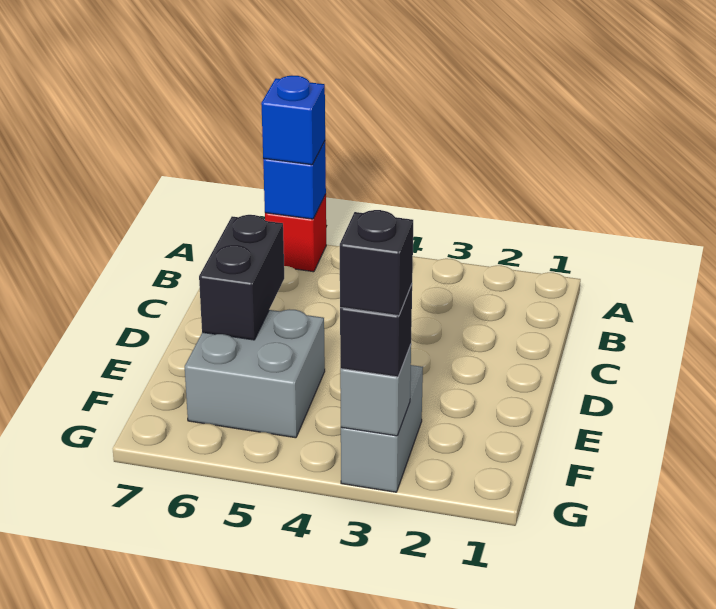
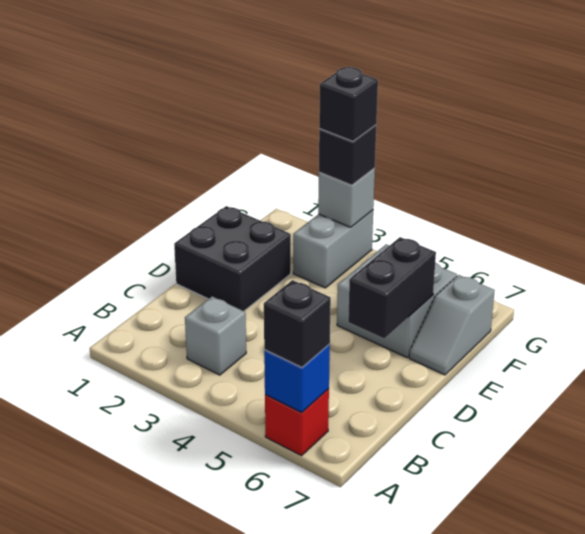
blue 1x1 brick [261,76,325,165] -> black 1x1 brick [264,280,331,367]
none -> grey 1x1 brick [185,296,246,375]
none -> black 2x2 brick [174,206,291,311]
none -> grey 1x2 slope [409,275,495,375]

